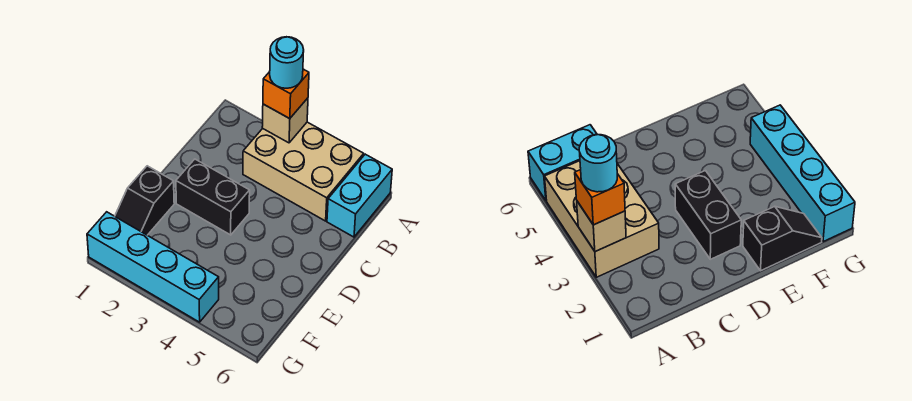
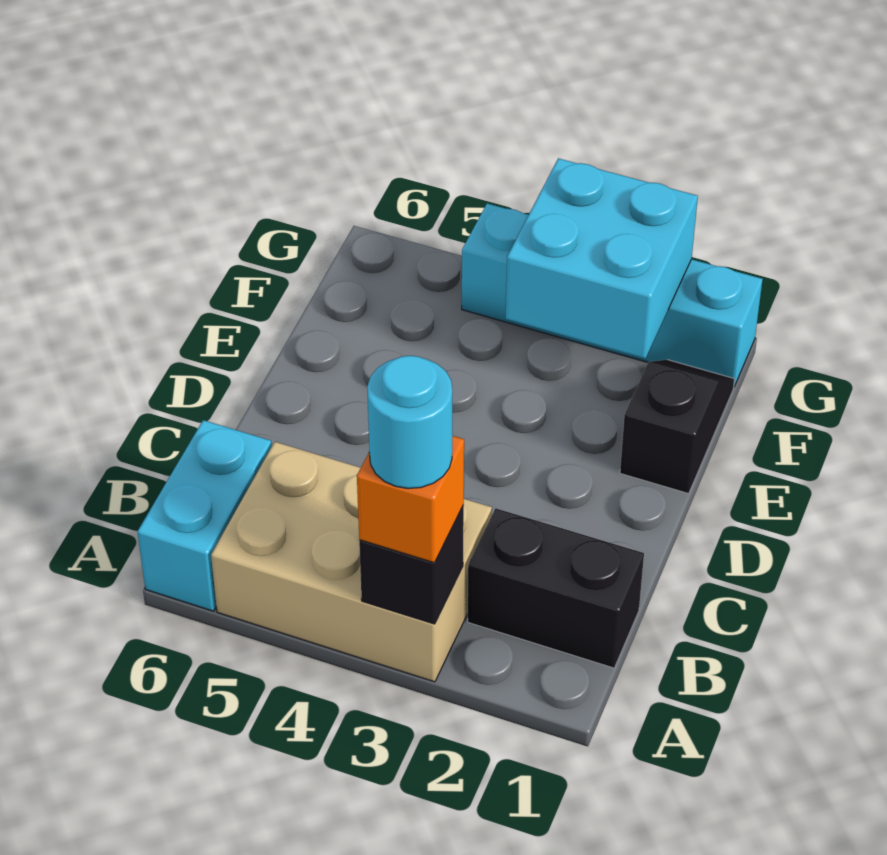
tan 1x1 brick [262,98,308,143] -> black 1x1 brick [359,505,464,624]
black 1x2 brick [176,159,250,235] -> black 1x2 brick moved to [468,508,644,668]
none -> cyan 2x2 brick [506,158,698,359]

